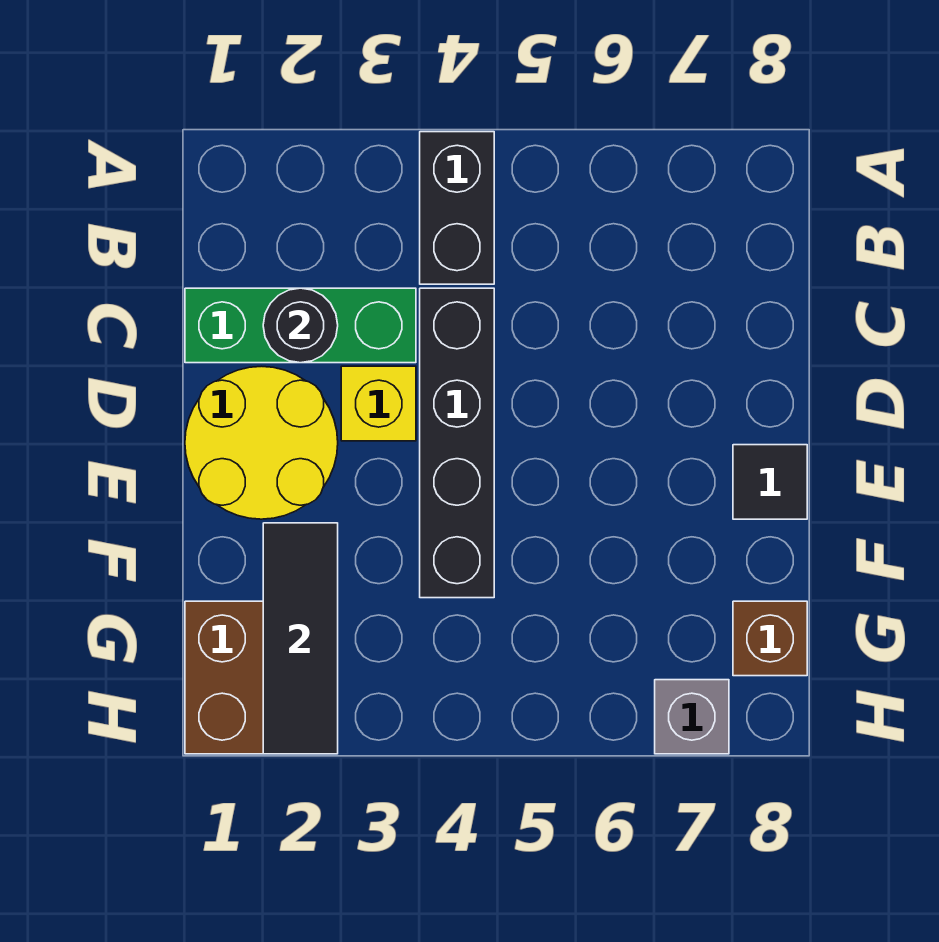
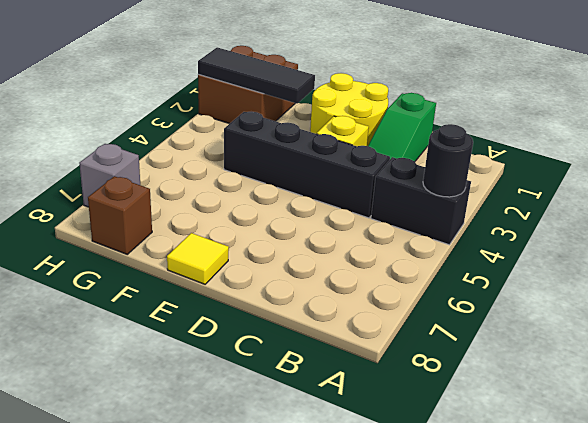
green 1x3 brick [185,288,416,363] -> green 1x3 slope [368,93,436,161]
black 1x1 round brick [263,288,338,363] -> black 1x1 round brick moved to [423,124,473,197]
black 1x1 tile [733,445,807,519] -> yellow 1x1 tile [167,233,229,284]

